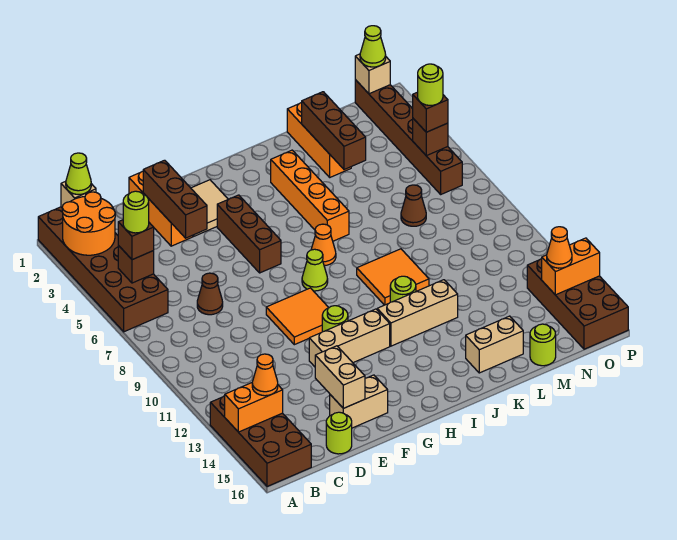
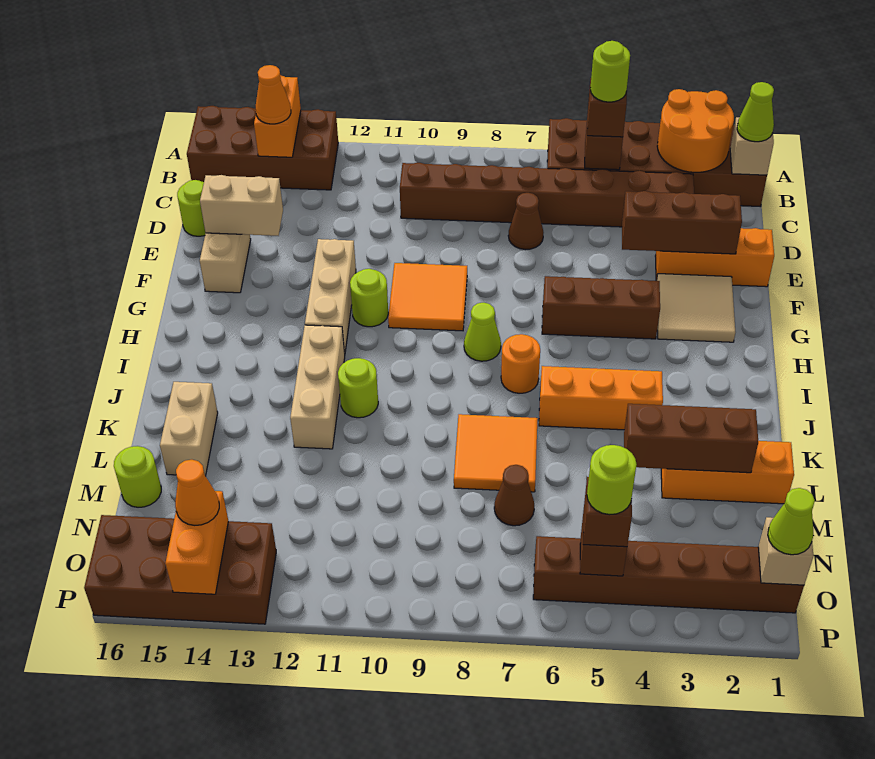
none -> brown 1x8 brick [400,163,694,227]
orange 1x1 cone [311,224,336,266] -> orange 1x1 round brick [501,334,540,393]
orange 1x4 brick [271,150,349,241] -> orange 1x3 brick [539,366,663,430]
orange 2x2 tile [357,249,429,305] -> orange 2x2 tile moved to [454,414,538,492]

